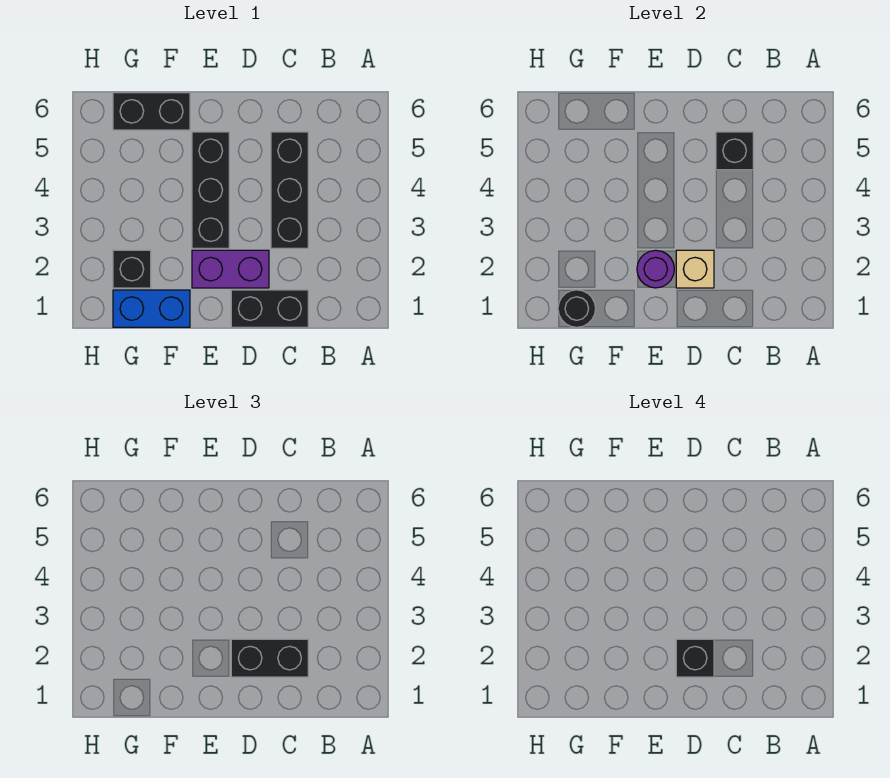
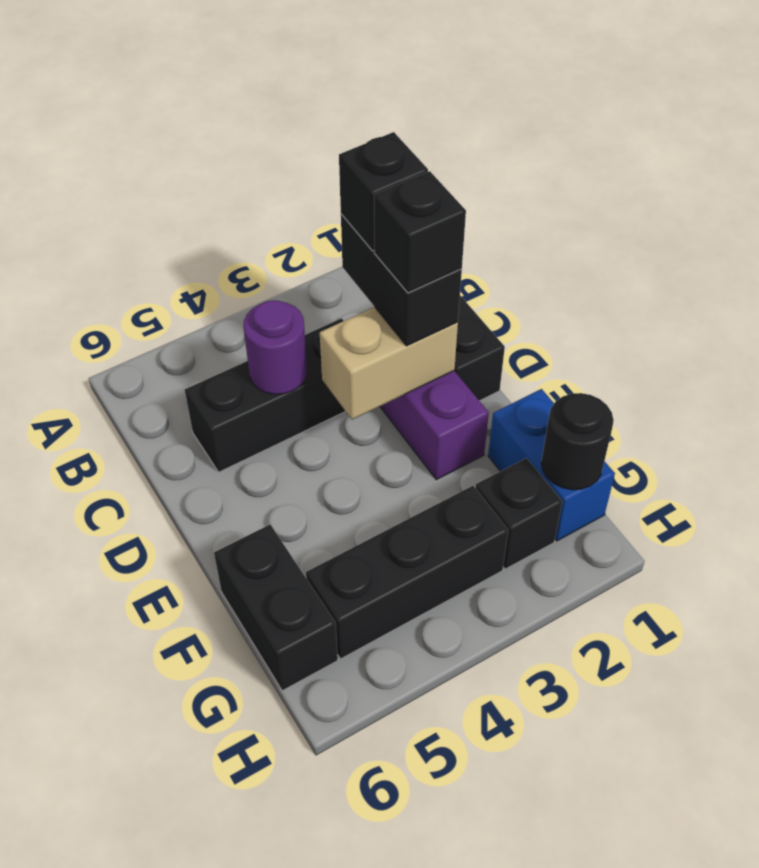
black 1x1 brick [716,132,753,170] -> black 1x1 brick moved to [339,132,428,251]
tan 1x1 brick [676,250,714,288] -> tan 1x2 brick [320,307,458,420]
purple 1x1 round brick [637,250,674,288] -> purple 1x1 round brick moved to [244,300,307,394]
black 1x3 brick [192,132,229,248] -> black 1x3 brick moved to [306,486,508,659]

